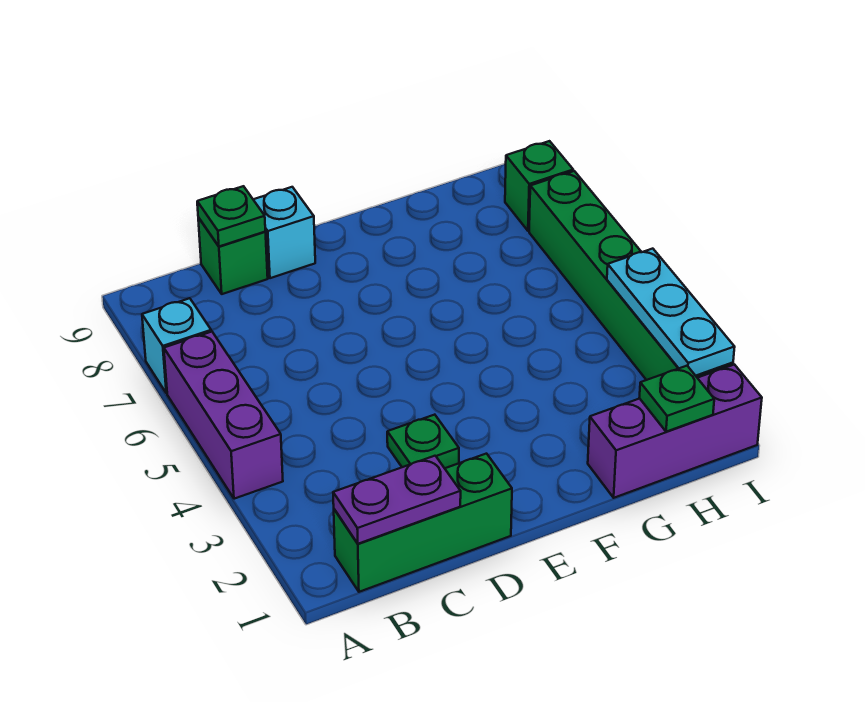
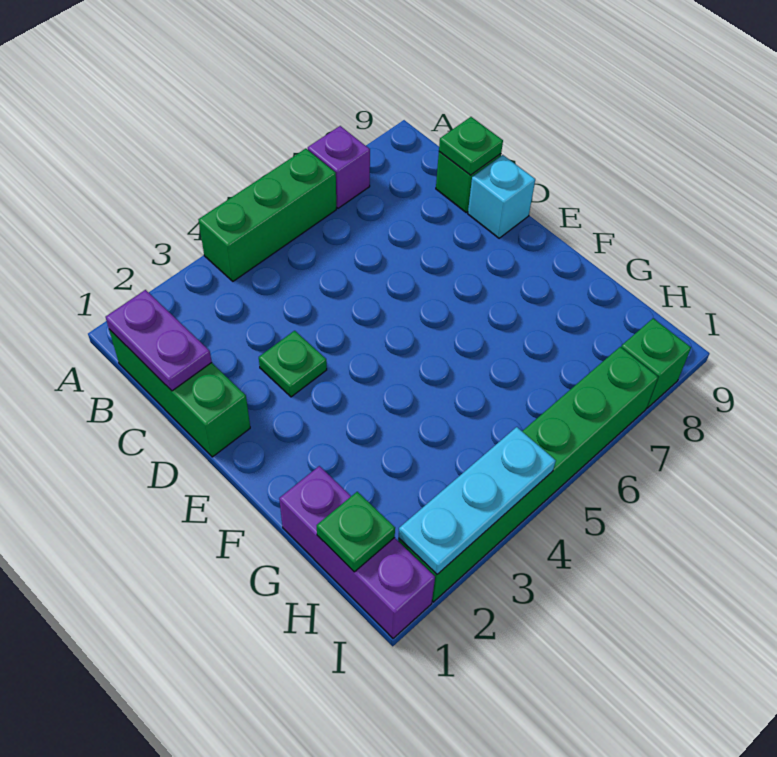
purple 1x3 brick [164,332,283,499] -> green 1x3 brick [198,149,336,281]
cyan 1x1 brick [142,298,211,393] -> purple 1x1 brick [308,126,370,208]

